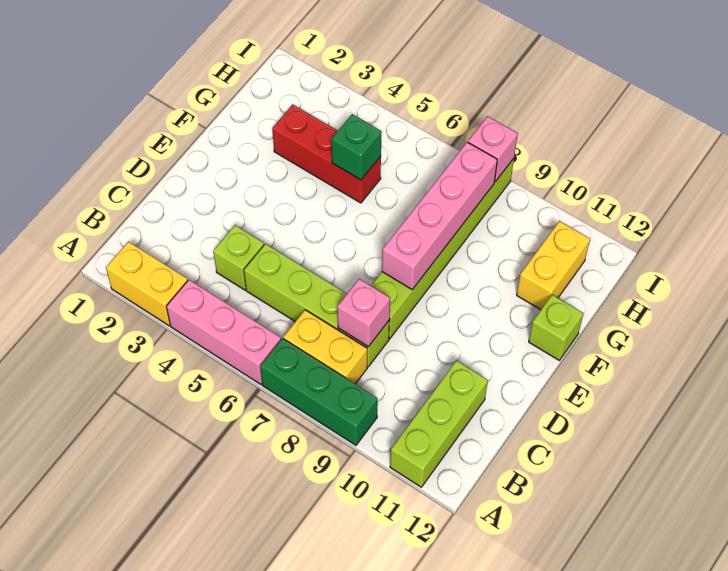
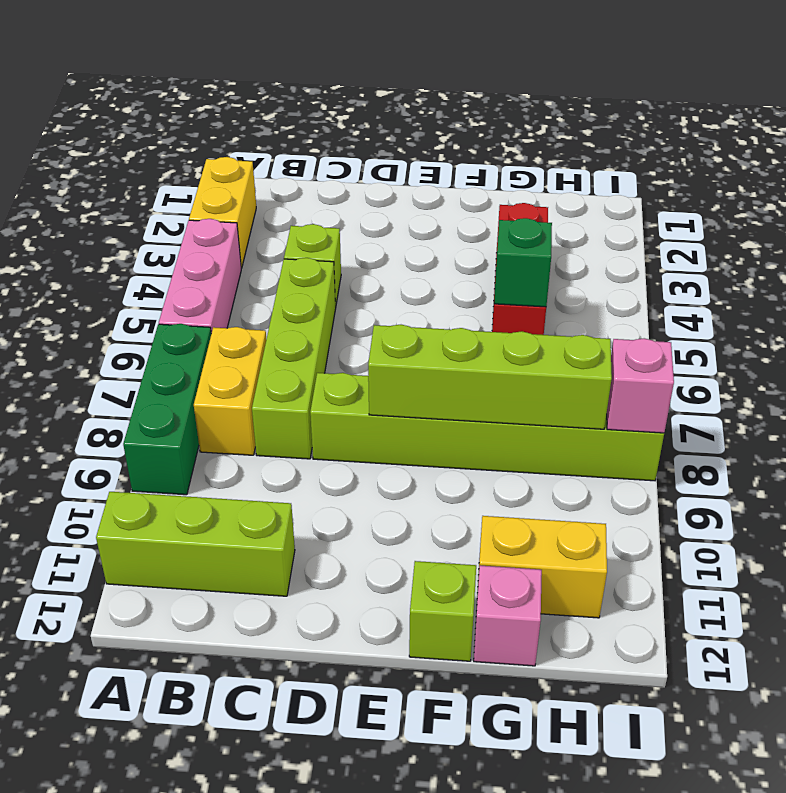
pink 1x1 brick [337,279,390,347] -> pink 1x1 brick moved to [474,566,542,666]
pink 1x4 brick [382,142,497,289] -> lime 1x4 brick [368,325,612,429]

